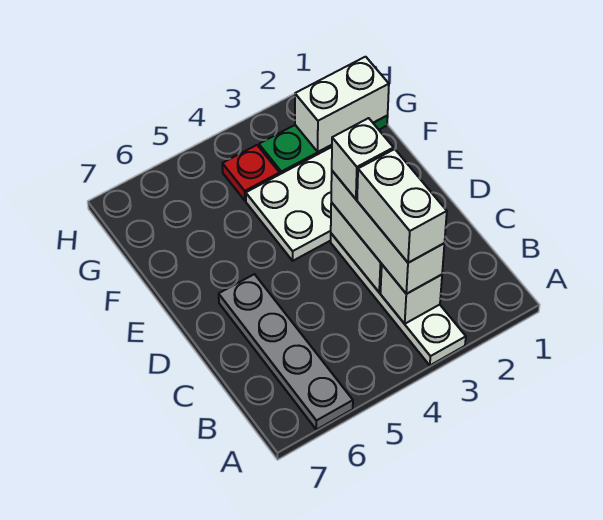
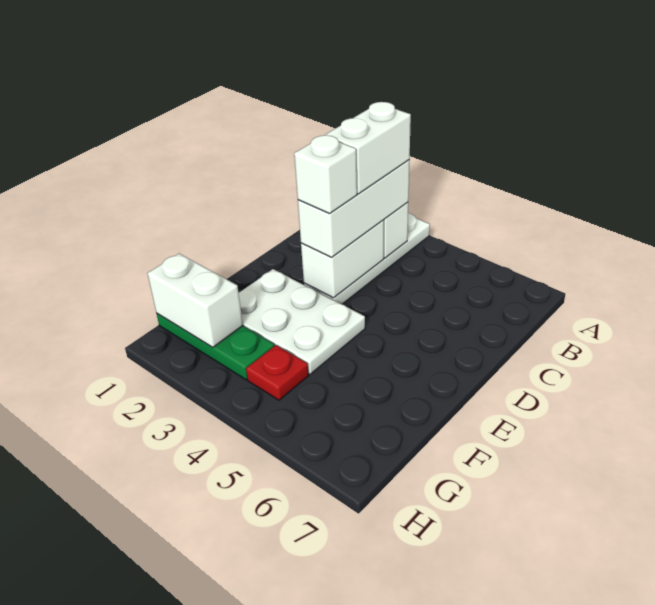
grey 1x4 plate [219,274,353,430] -> none

